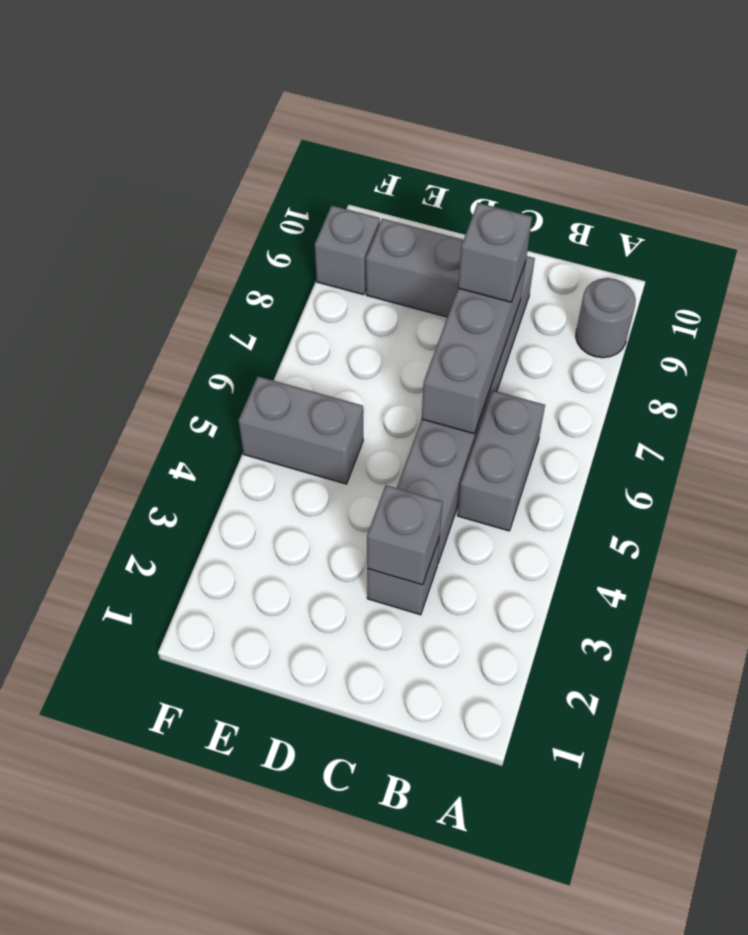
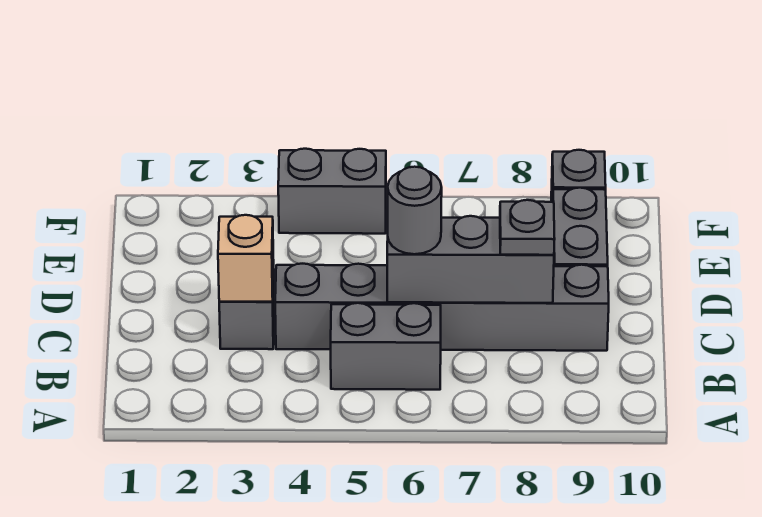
grey 1x1 round brick [576,278,636,358] -> grey 1x1 round brick moved to [388,167,442,254]
grey 1x1 brick [367,485,443,585] -> tan 1x1 brick [218,215,274,302]
grey 1x1 brick [458,203,532,302] -> grey 1x1 plate [500,200,555,255]
grey 1x2 brick [238,376,363,484] -> grey 1x2 brick turned to [278,149,386,234]

